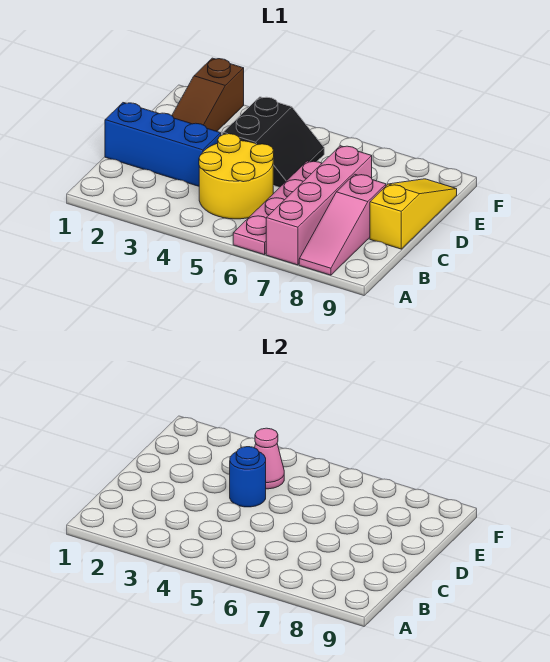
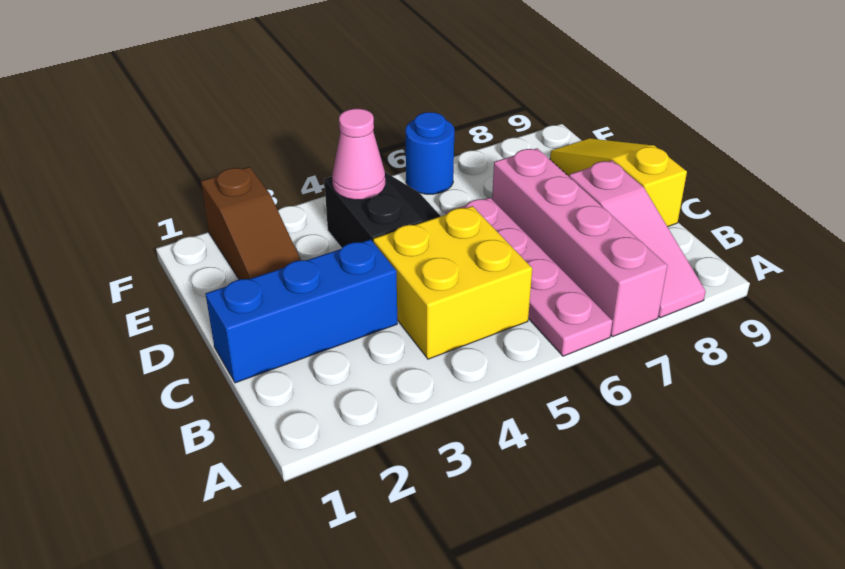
yellow 2x2 round brick [199,134,274,219] -> yellow 2x2 brick [373,206,532,359]
blue 1x1 round brick [230,447,266,507] -> blue 1x1 round brick moved to [405,112,454,194]

